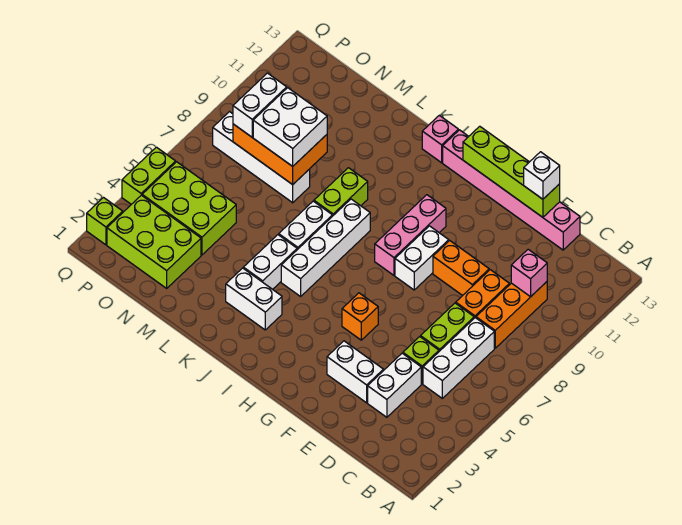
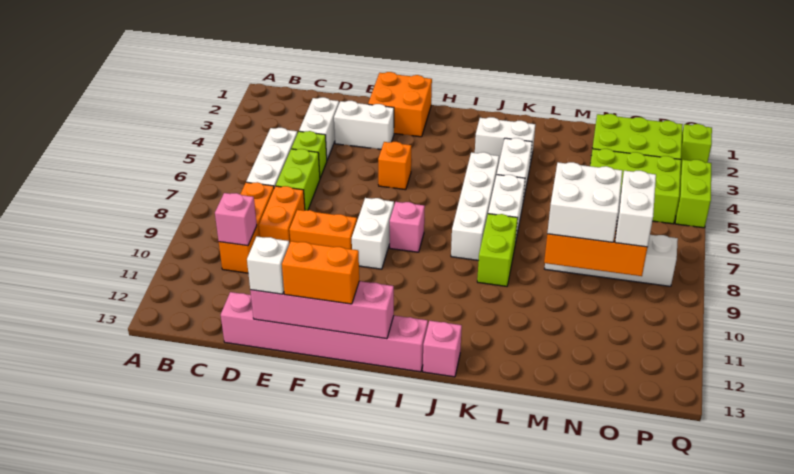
lime 1x4 brick [463,126,560,217] -> pink 1x4 brick [250,281,394,339]
none -> orange 2x2 brick [368,72,432,137]
none -> orange 1x2 brick [282,241,359,304]
pink 1x3 brick [375,195,446,275] -> pink 1x1 brick [390,202,425,252]

